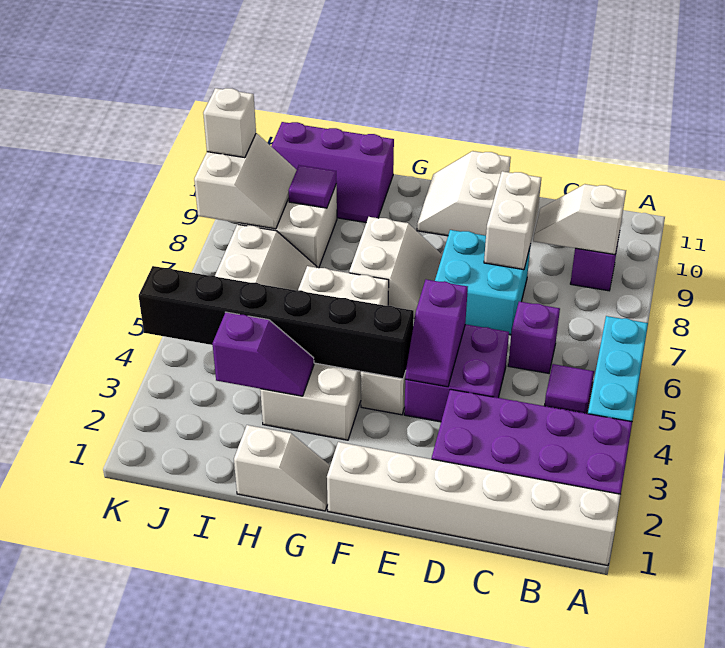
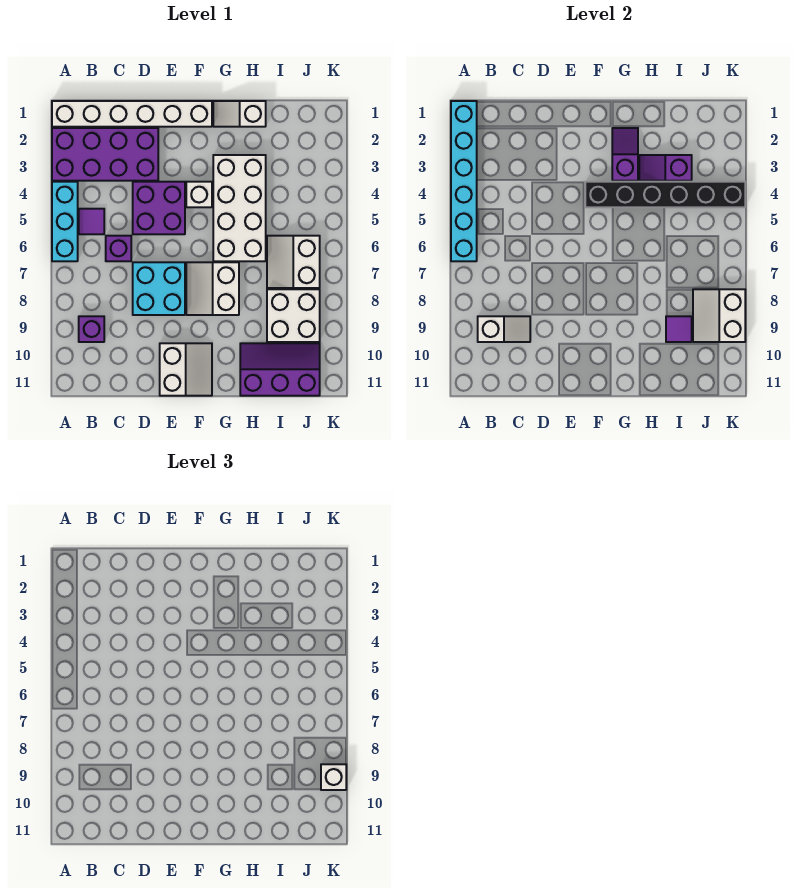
none -> cyan 1x6 brick [451,101,477,261]
white 1x2 brick [484,171,541,270] -> none
purple 1x2 slope [405,280,468,387] -> purple 1x2 slope moved to [612,128,638,181]

